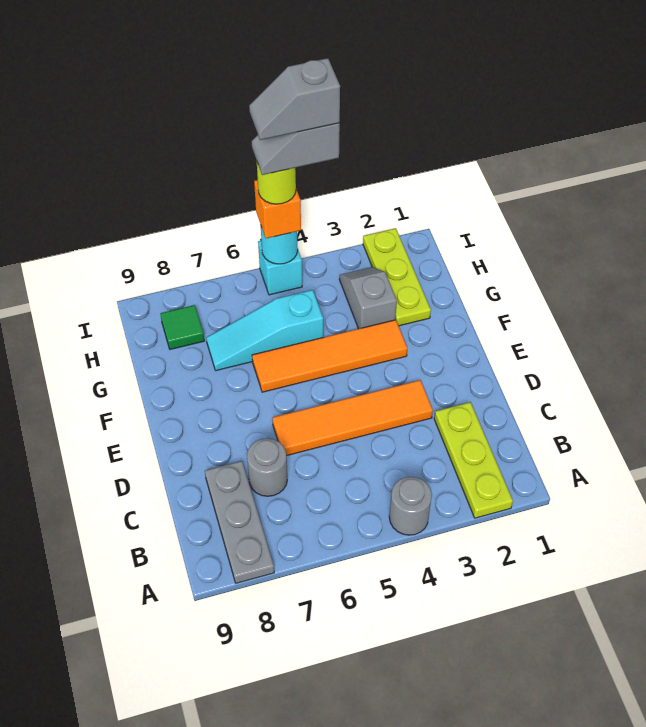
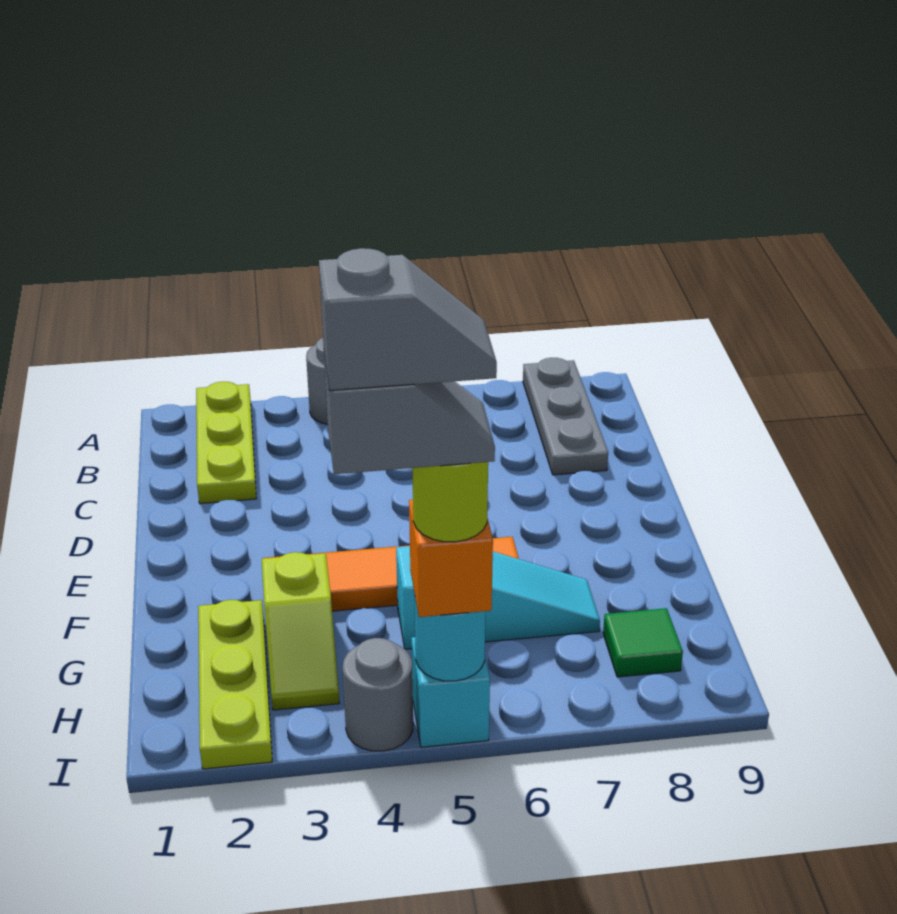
grey 1x1 round brick [247,438,287,496] -> grey 1x1 round brick moved to [343,638,413,751]
orange 1x4 tile [272,380,433,456] -> none
grey 1x2 slope [339,267,397,329] -> lime 1x2 slope [262,552,339,710]

